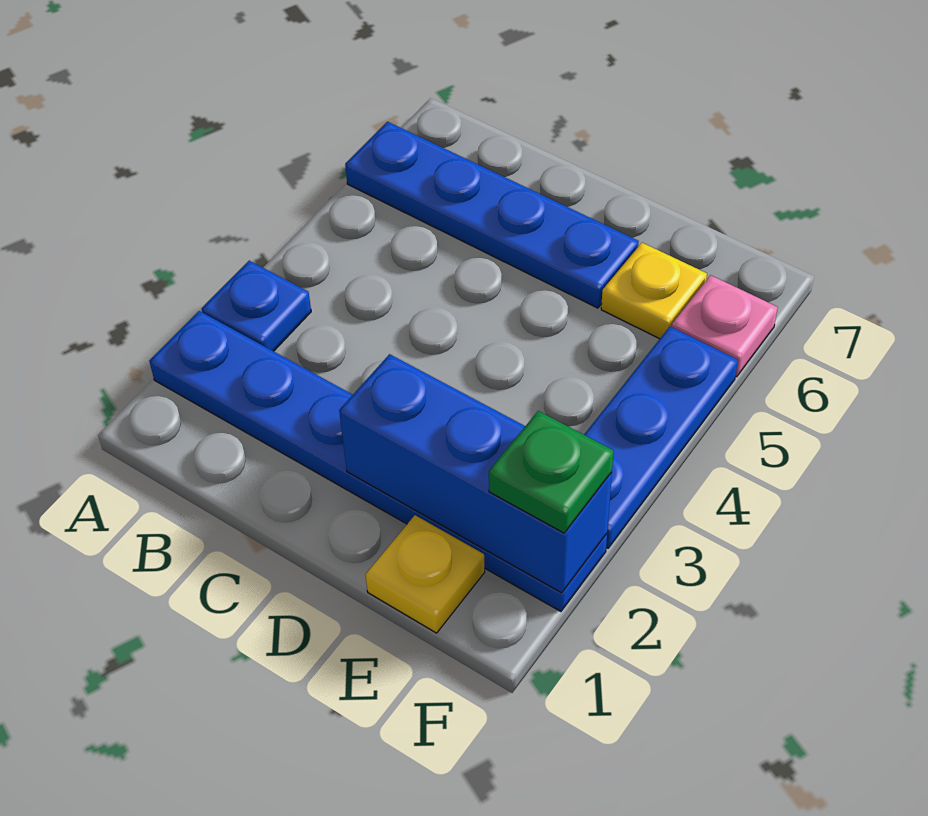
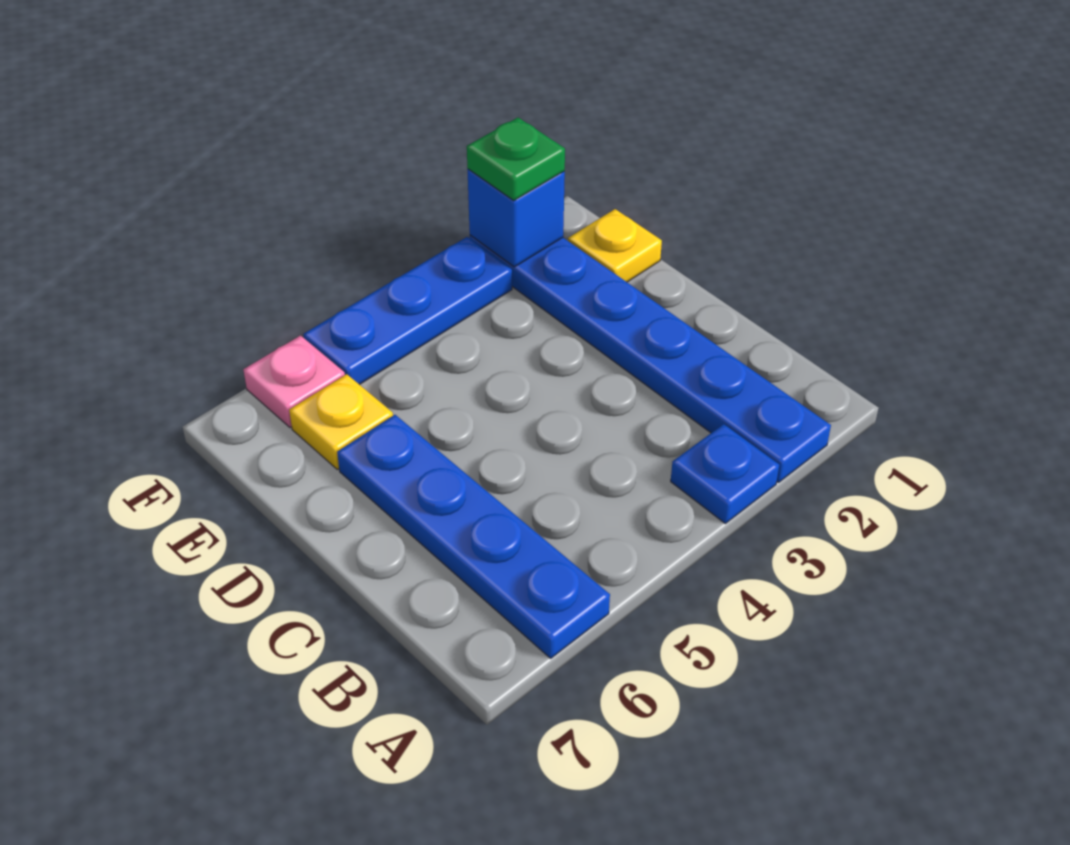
blue 1x3 brick [339,354,612,593] -> blue 1x1 brick [467,169,565,267]

